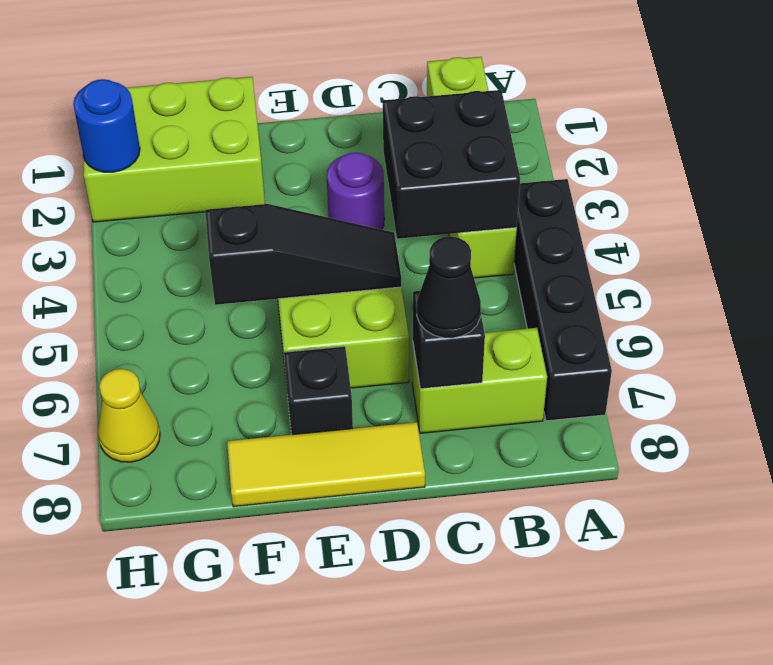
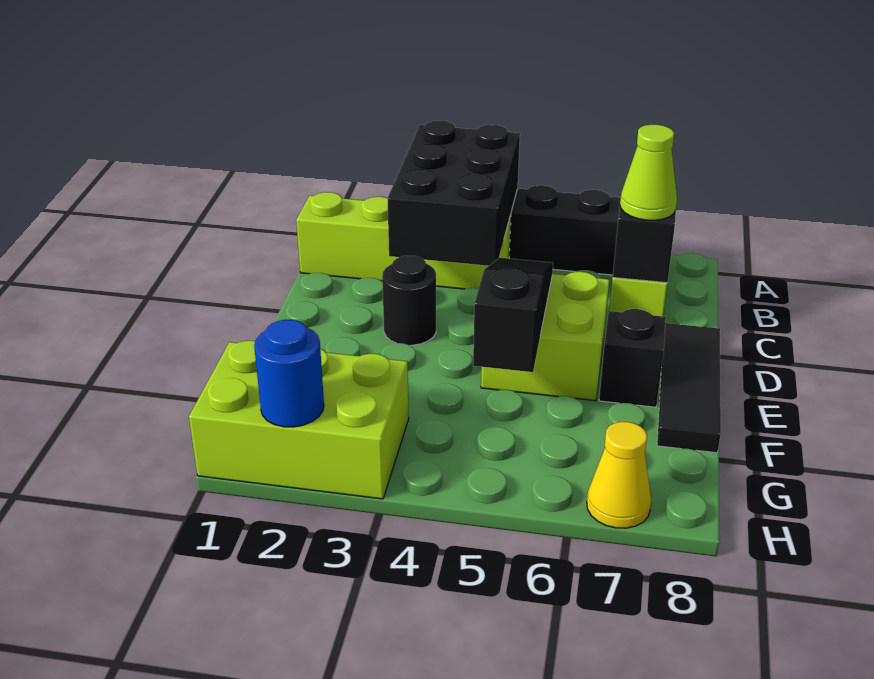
black 2x2 brick [383,90,520,239] -> black 2x3 brick [387,121,520,266]
black 1x1 cone [417,236,481,338] -> lime 1x1 cone [620,125,677,220]
purple 1x1 round brick [327,153,384,230] -> black 1x1 round brick [382,256,436,345]
yellow 1x3 tile [227,422,425,507] -> black 1x3 tile [657,323,721,453]
lime 2x3 brick [83,77,265,222] -> lime 2x3 brick turned to [189,341,409,499]

